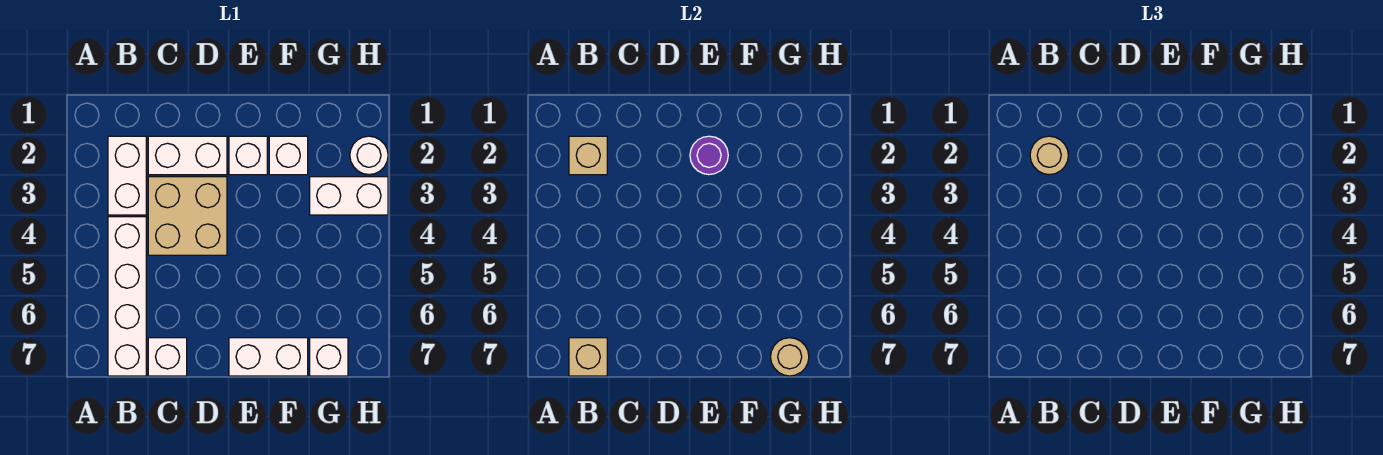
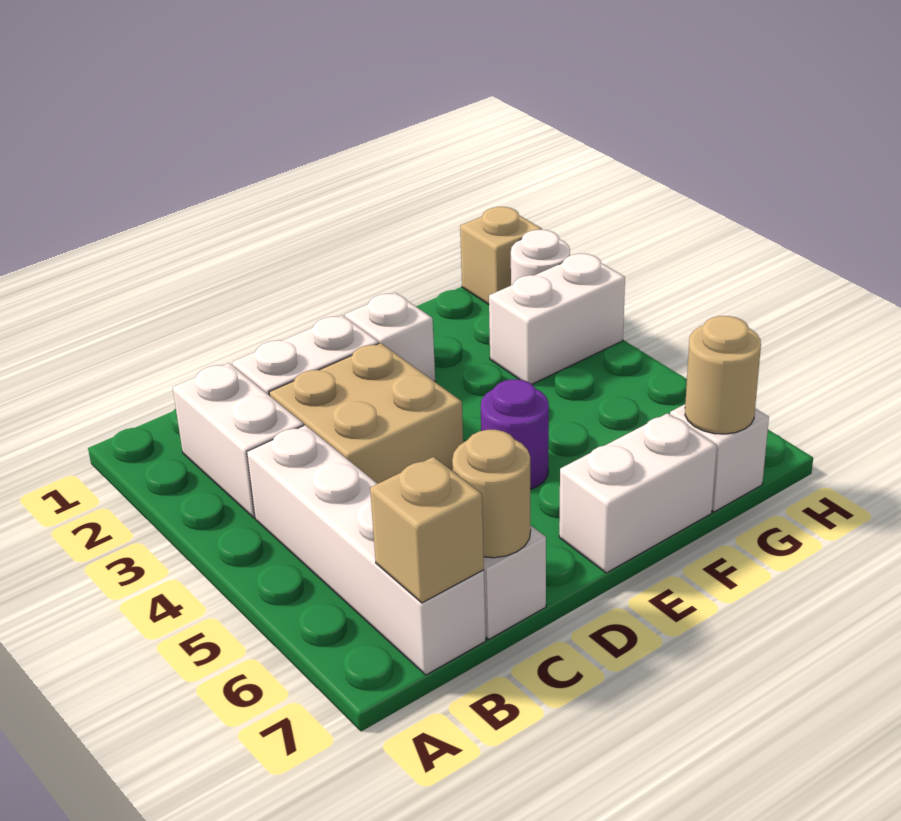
tan 1x1 brick [569,136,607,175] -> tan 1x1 brick moved to [460,207,542,304]
tan 1x1 round brick [1030,136,1068,175] -> tan 1x1 round brick moved to [452,430,531,558]
purple 1x1 round brick [690,136,728,175] -> purple 1x1 round brick moved to [481,379,549,489]
white 1x1 brick [269,136,308,175] -> none

